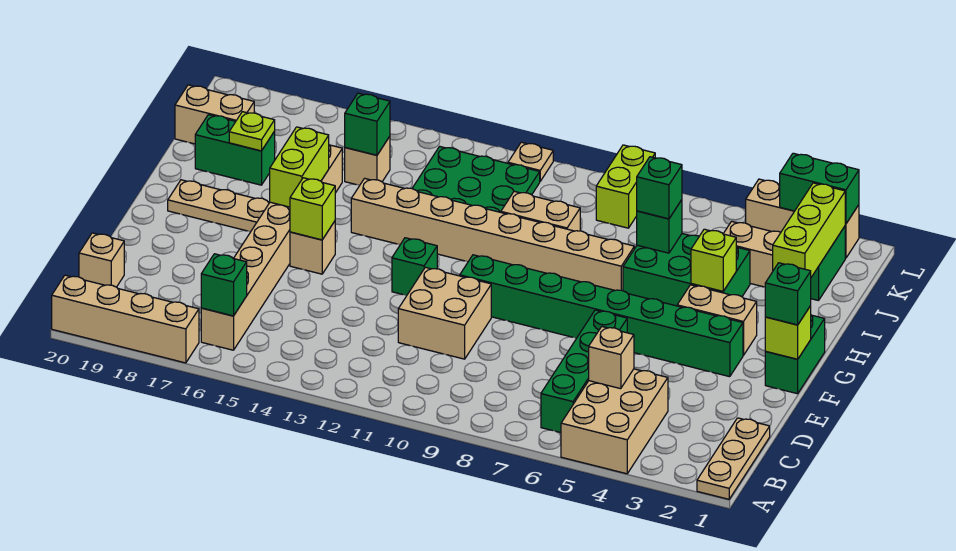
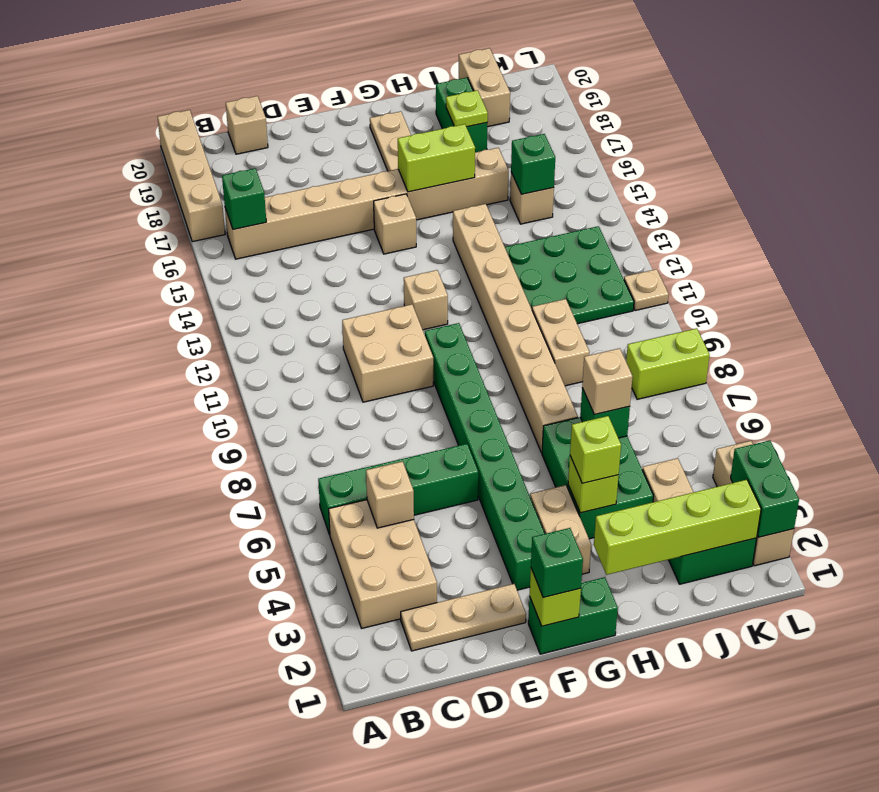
tan 1x3 plate [697,418,770,499] -> tan 1x3 plate moved to [401,584,526,651]
tan 2x3 brick [561,369,668,474] -> tan 2x3 brick turned to [329,500,437,628]
green 1x1 brick [392,238,437,296] -> tan 1x1 brick [404,270,448,330]
lime 1x1 brick [290,178,335,240] -> lime 1x1 brick moved to [570,416,621,483]
lime 1x3 brick [773,183,845,277] -> lime 1x4 brick [594,480,761,575]
green 1x1 brick [637,157,682,219] -> tan 1x1 brick [582,348,633,414]

